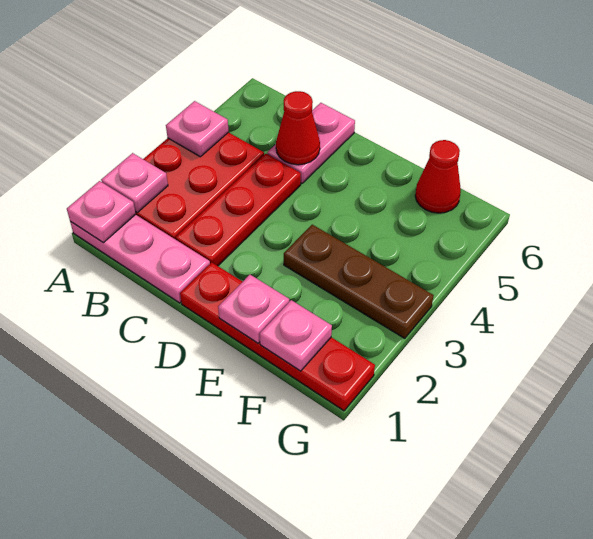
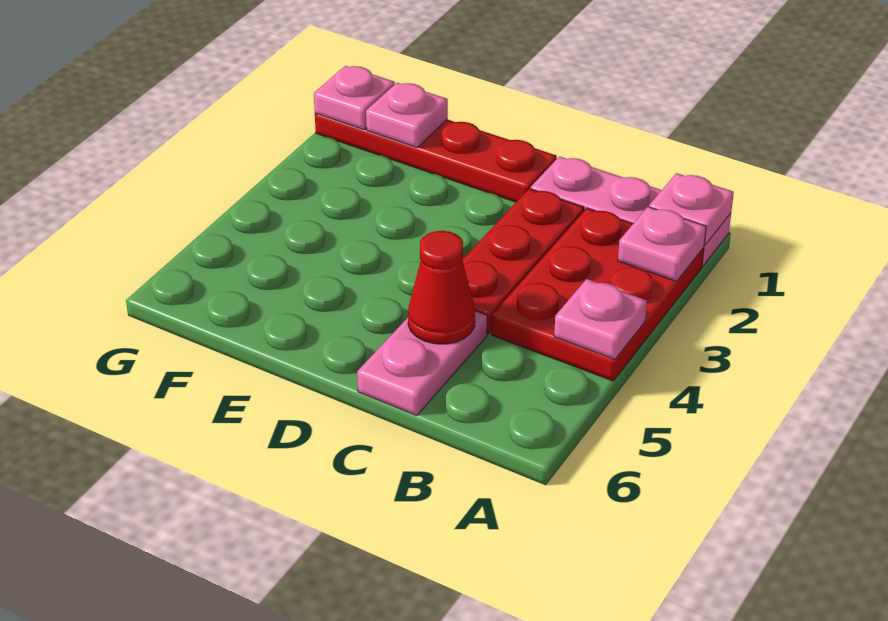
pink 1x1 plate [218,275,289,343] -> pink 1x1 plate moved to [314,66,395,130]
brown 1x3 plate [284,225,434,338] -> none
red 1x1 cone [415,140,461,213] -> none

